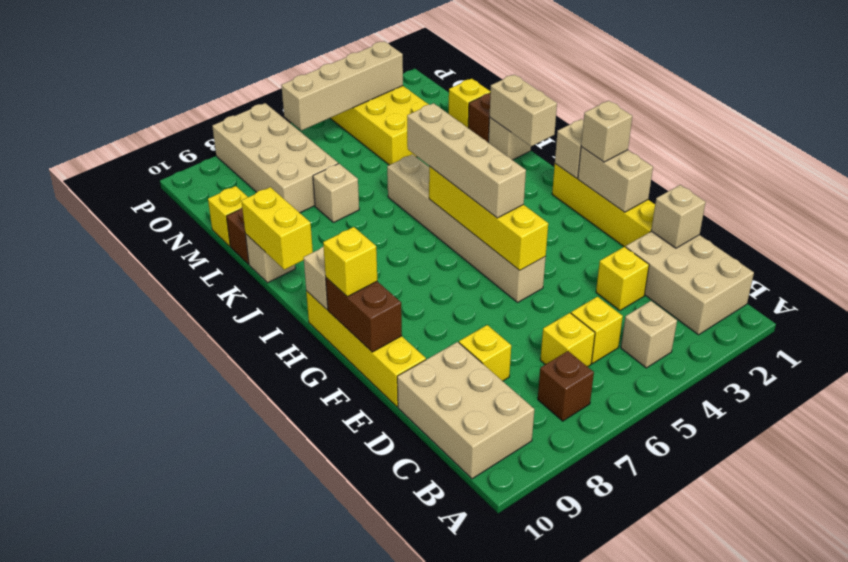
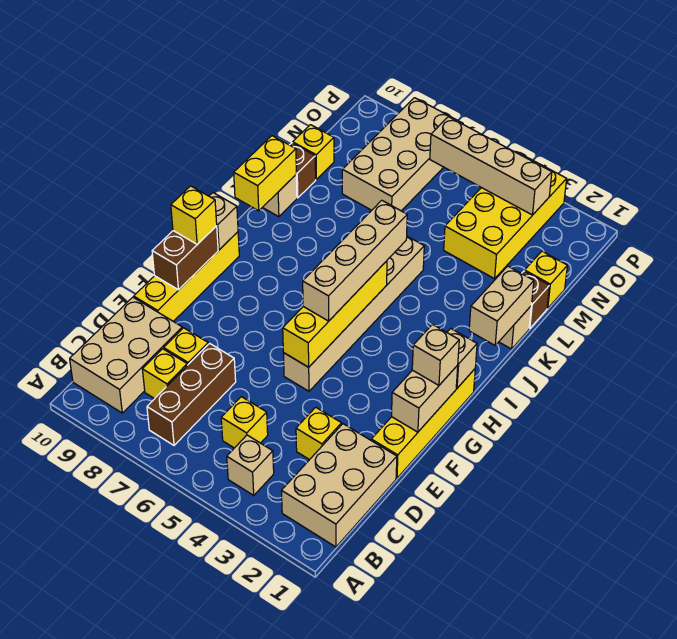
brown 1x1 brick [538,351,594,421] -> brown 1x3 brick [147,343,236,445]
yellow 1x1 brick [540,313,595,367] -> yellow 1x1 brick moved to [142,349,187,399]
tan 1x1 brick [651,185,706,248] -> none
tan 1x1 brick [313,164,359,222] -> none

